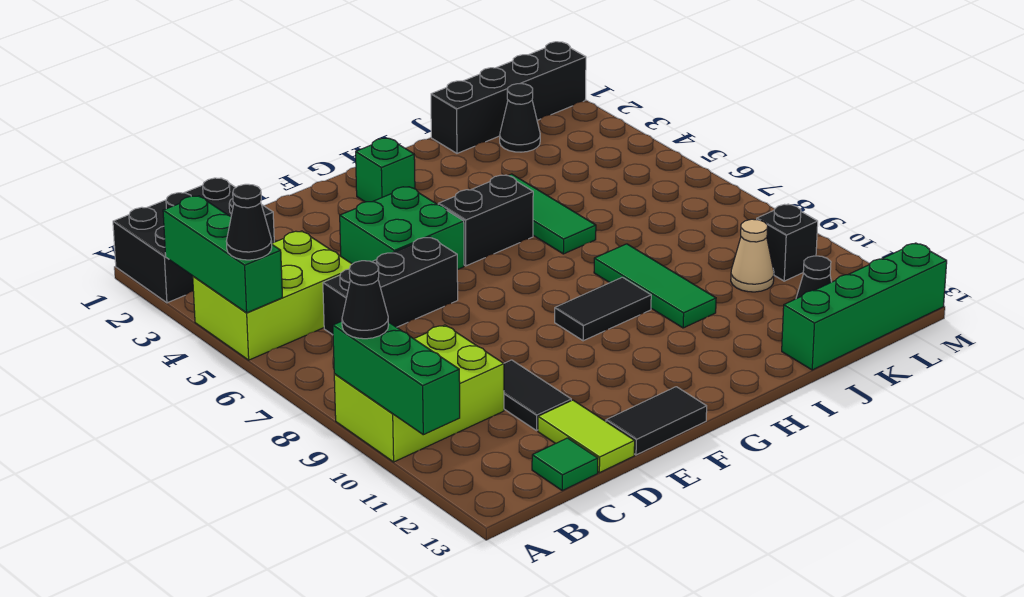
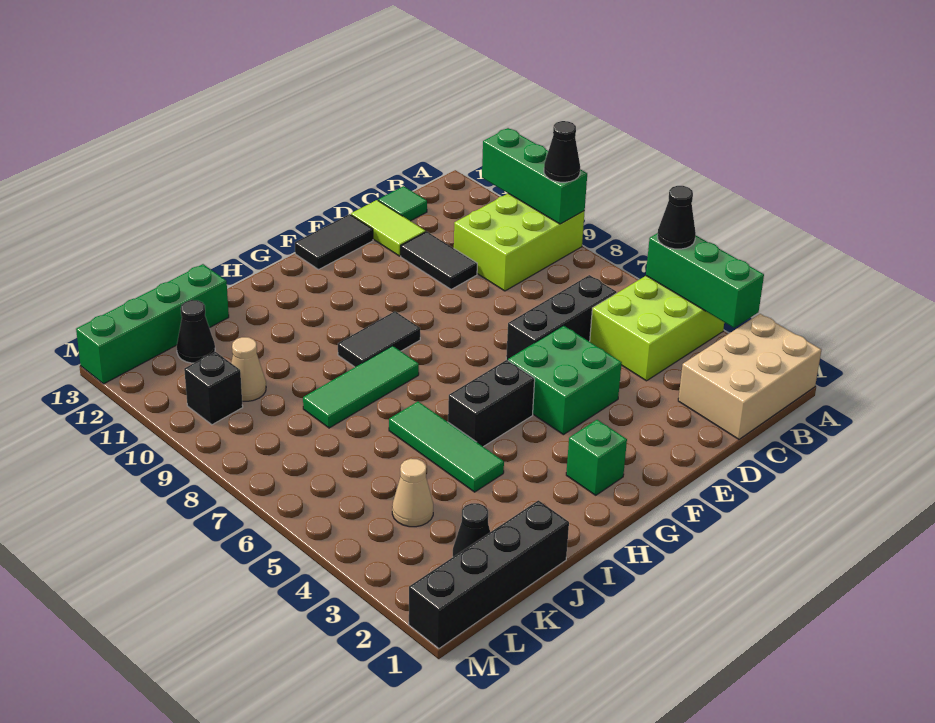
black 2x3 brick [113,178,274,303] -> tan 2x3 brick [678,314,821,439]
green 1x3 tile [594,244,716,328] -> green 1x3 tile turned to [303,346,419,428]
none -> tan 1x1 cone [392,459,433,527]

